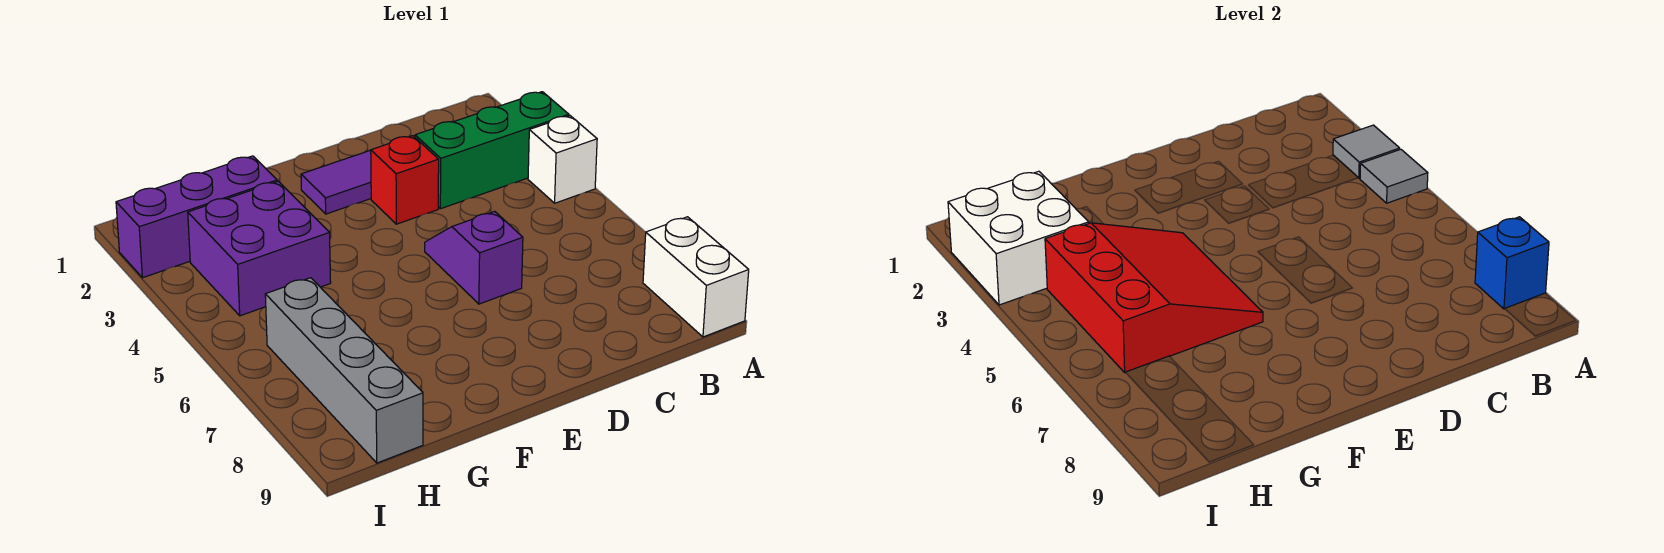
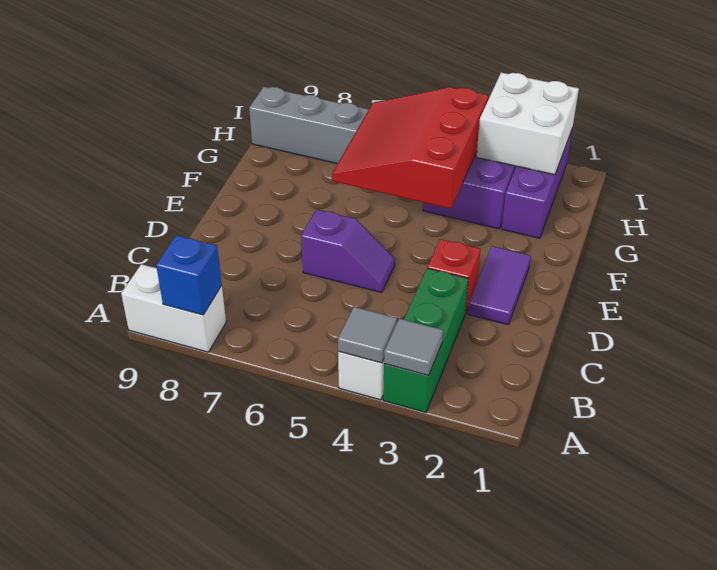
red 3x3 slope [1045,223,1263,372] -> red 3x3 slope turned to [332,87,488,209]

